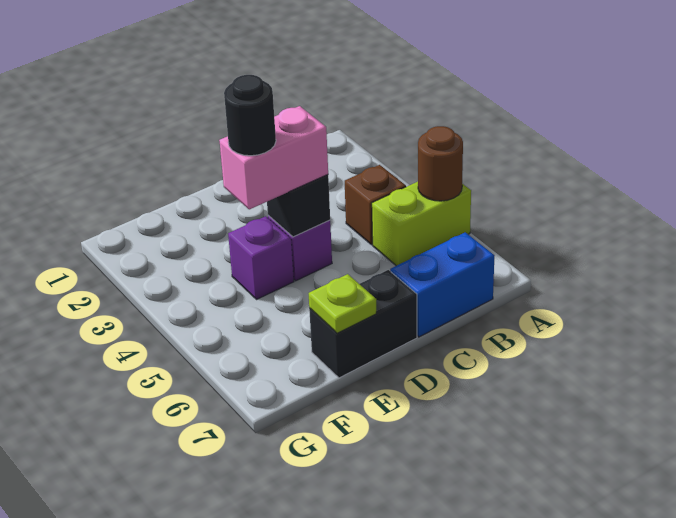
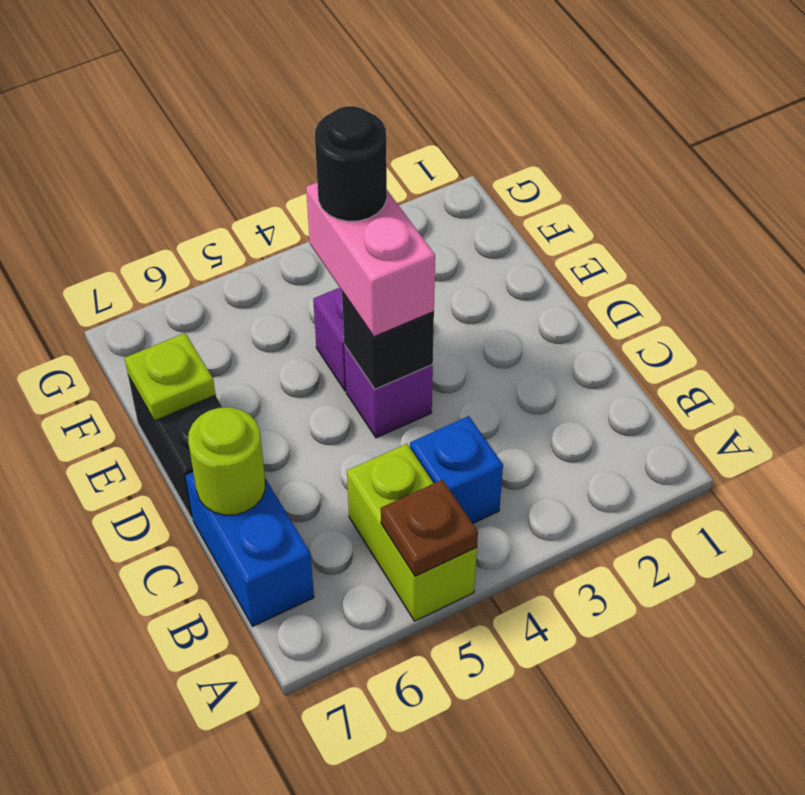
brown 1x1 round brick [418,126,463,201] -> brown 1x1 plate [381,480,478,576]
brown 1x1 brick [345,165,406,245] -> blue 1x1 brick [410,416,503,523]
none -> lime 1x1 round brick [188,407,265,515]

